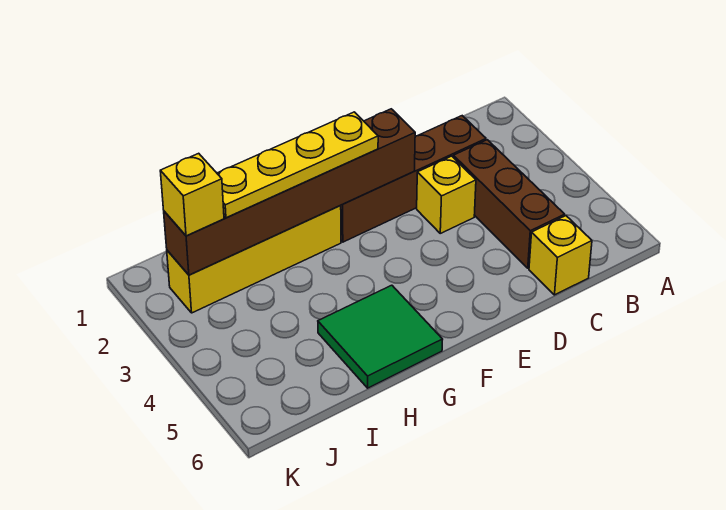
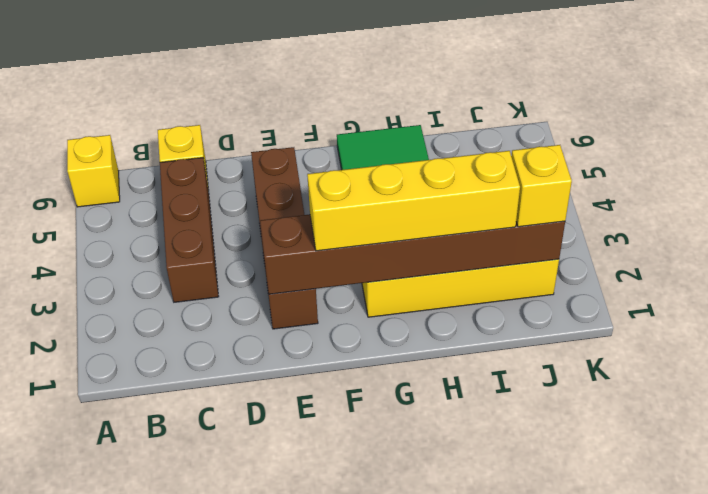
brown 1x4 brick [340,116,486,242] -> brown 1x4 brick turned to [251,147,318,329]
yellow 1x1 brick [417,156,476,233] -> yellow 1x1 brick moved to [67,135,120,207]
yellow 1x4 plate [217,112,378,218] -> yellow 1x4 brick [307,151,520,251]

